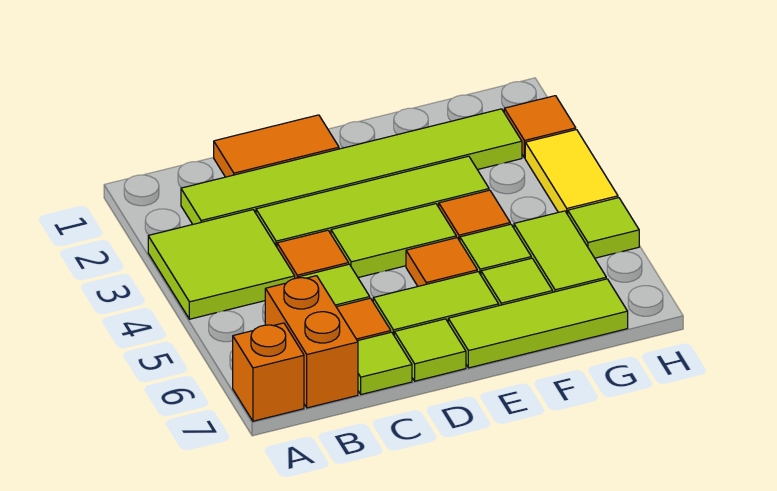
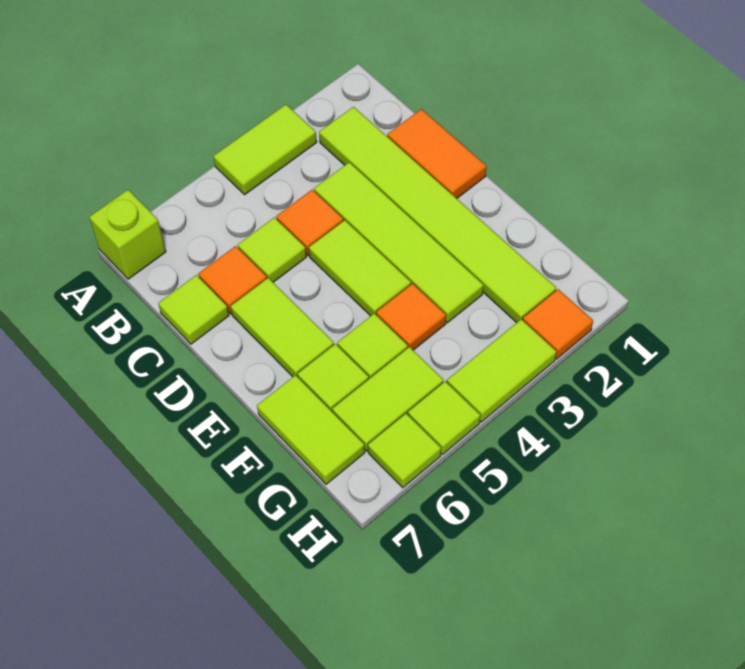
lime 2x2 tile [148,210,295,319] -> lime 1x2 tile [213,105,317,195]
orange 1x1 brick [233,323,304,421] -> lime 1x1 brick [89,190,166,279]
orange 1x2 brick [265,276,358,408] -> none
lime 1x1 tile [394,319,466,381] -> lime 1x1 tile moved to [368,414,441,488]
orange 1x1 tile [406,238,477,286] -> none
lime 1x3 tile [448,279,628,368] -> lime 1x2 tile [257,375,365,484]
yellow 1x2 tile [525,130,618,214] -> lime 1x2 tile [447,319,556,422]

